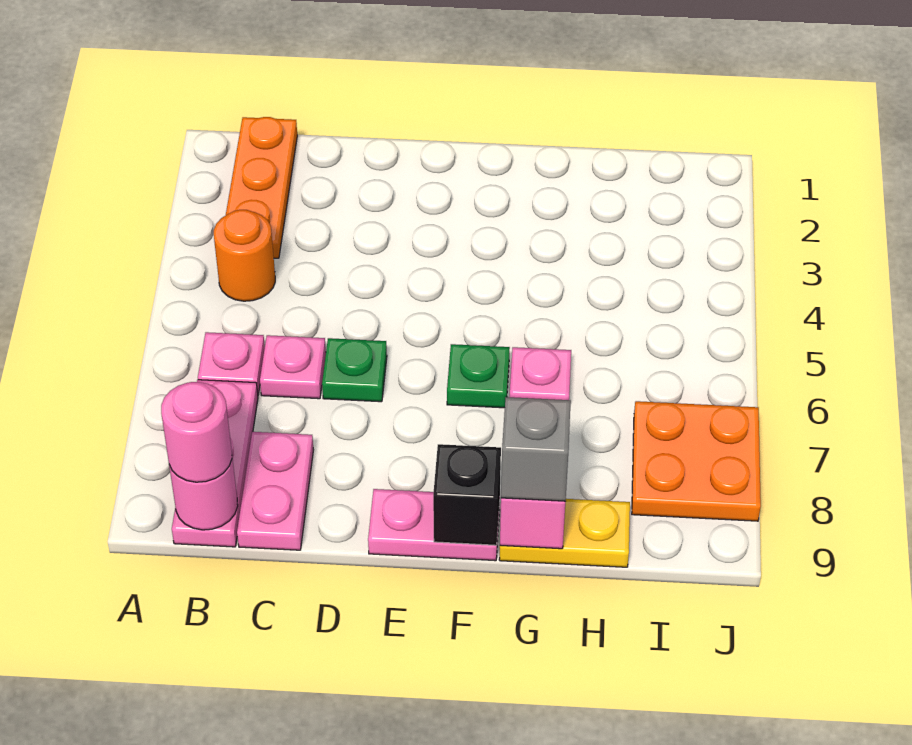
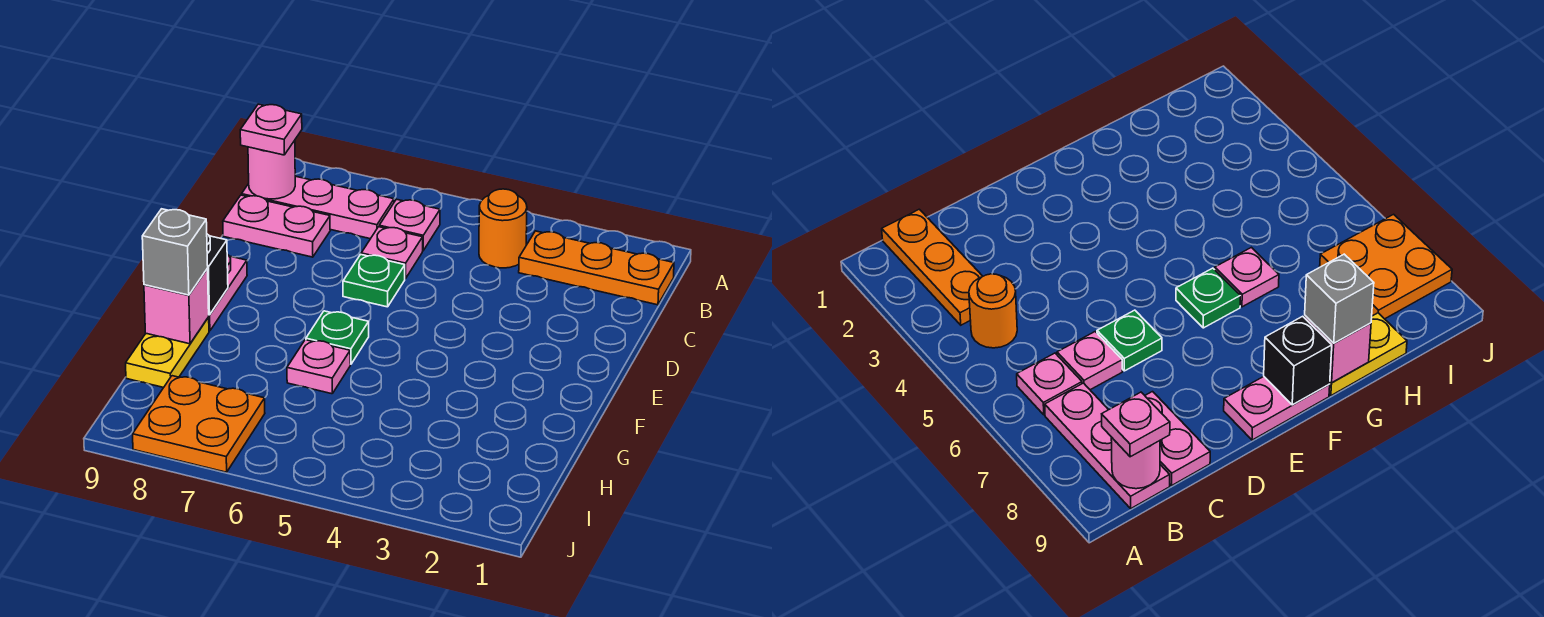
pink 1x1 round brick [161,382,232,482] -> pink 1x1 plate [240,104,302,155]

